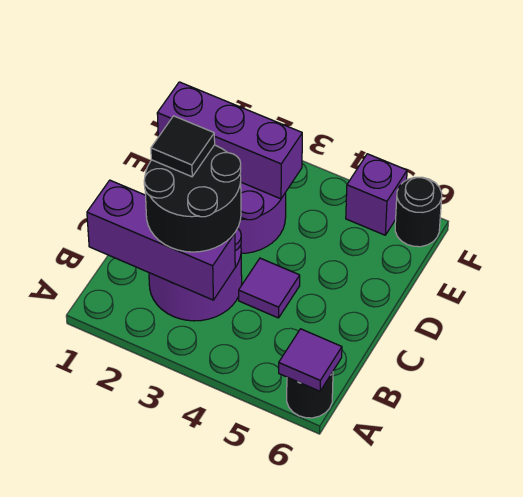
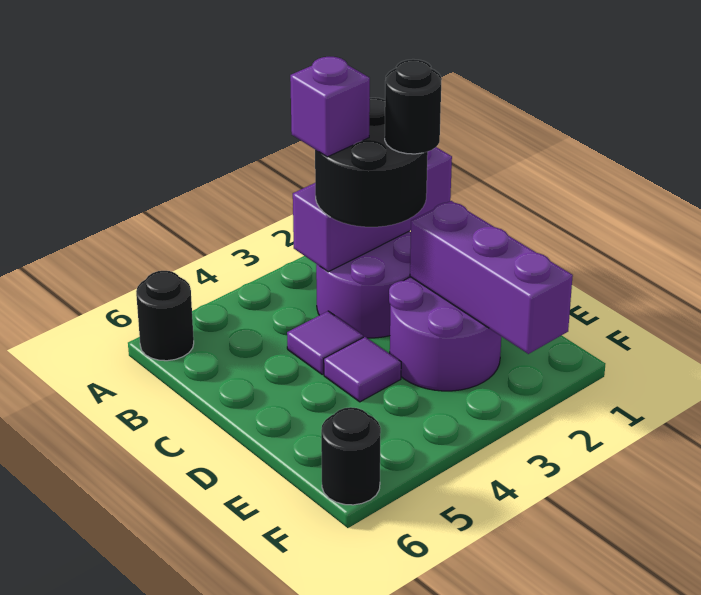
purple 1x1 tile [279,329,342,391] -> purple 1x1 tile moved to [324,337,401,402]
black 1x1 tile [151,116,215,177] -> black 1x1 round brick [385,59,442,154]
purple 1x3 brick [157,82,302,199] -> purple 1x3 brick turned to [410,201,573,354]
purple 1x1 brick [346,154,407,235] -> purple 1x1 brick moved to [290,57,370,157]

